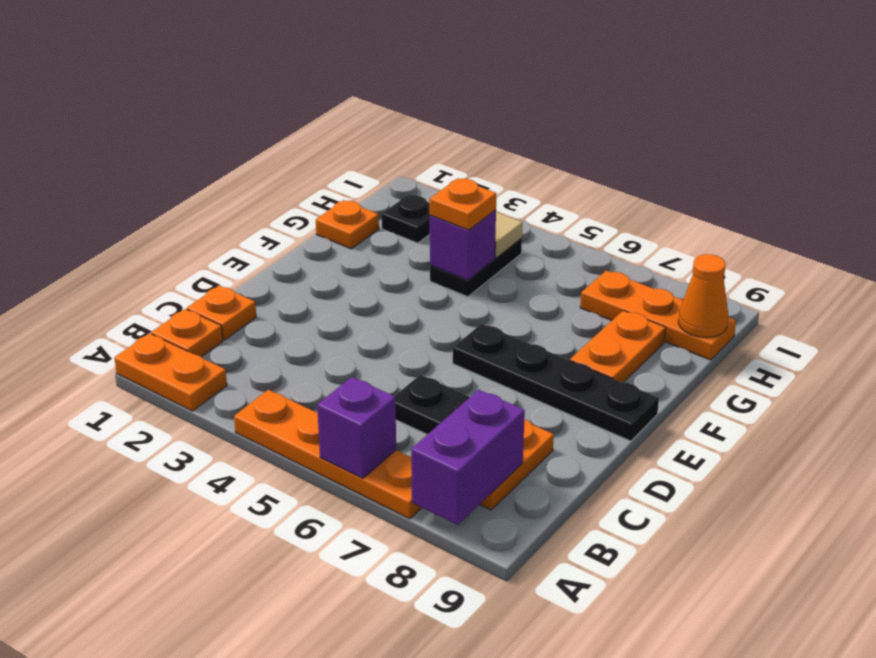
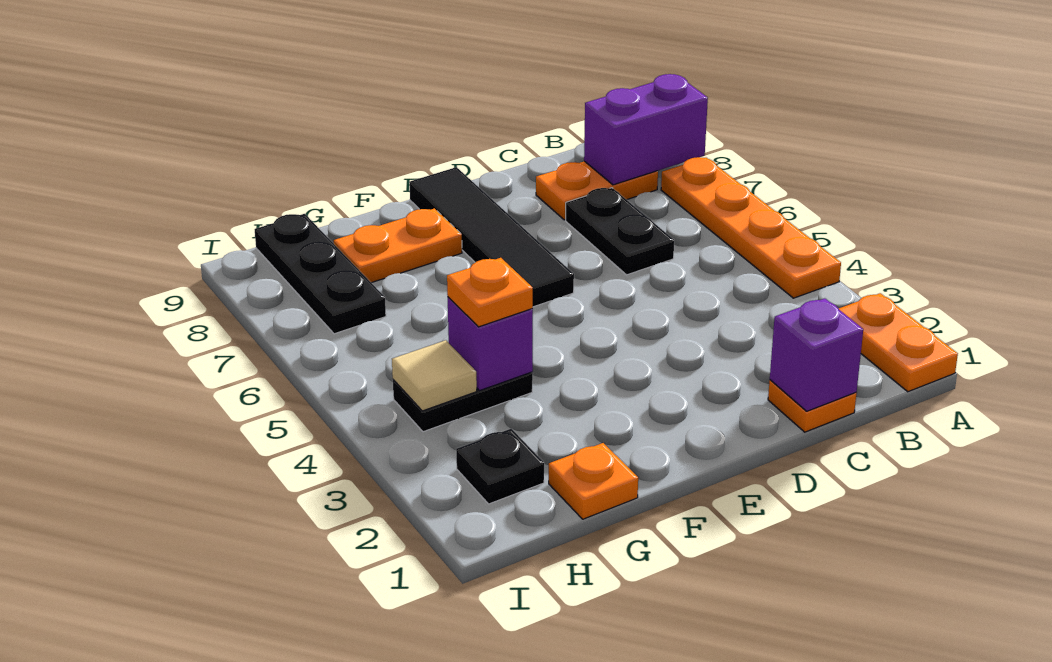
purple 1x1 brick [317,377,396,478] -> purple 1x1 brick moved to [770,298,863,411]
orange 1x1 plate [151,309,223,357] -> none
black 1x4 plate [453,324,659,441] -> black 1x4 tile [409,167,574,307]
orange 1x3 plate [580,271,736,360] -> black 1x3 plate [255,214,386,334]
orange 1x1 cone [678,254,728,337] -> none

